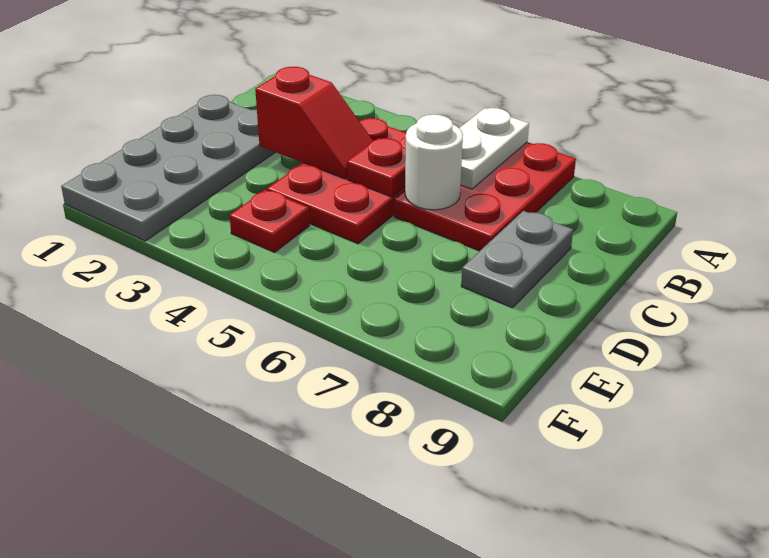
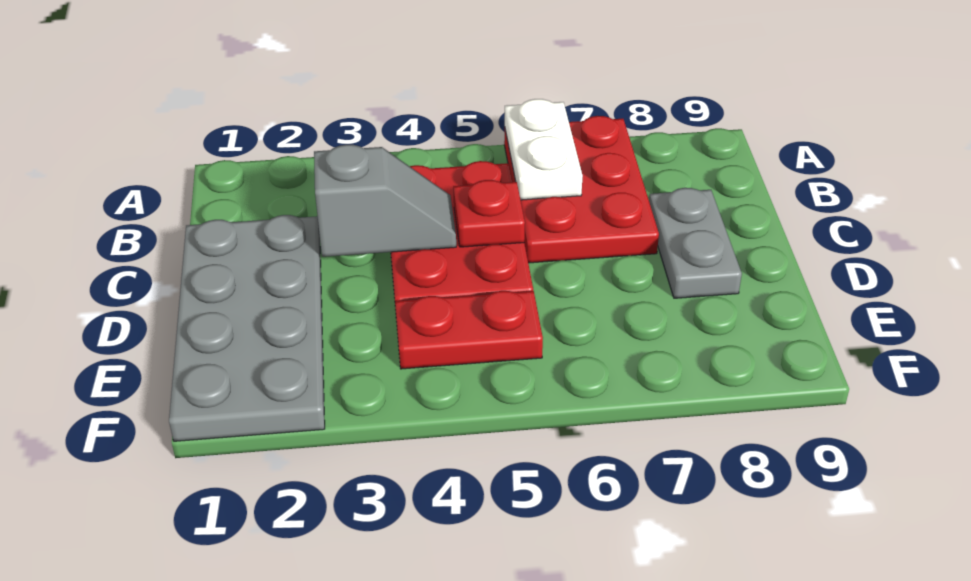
red 1x2 slope [255,67,373,179] -> grey 1x2 slope [314,145,456,257]
white 1x1 round brick [405,115,463,210] -> none
red 1x1 plate [229,190,310,252] -> red 1x2 plate [395,291,543,369]

